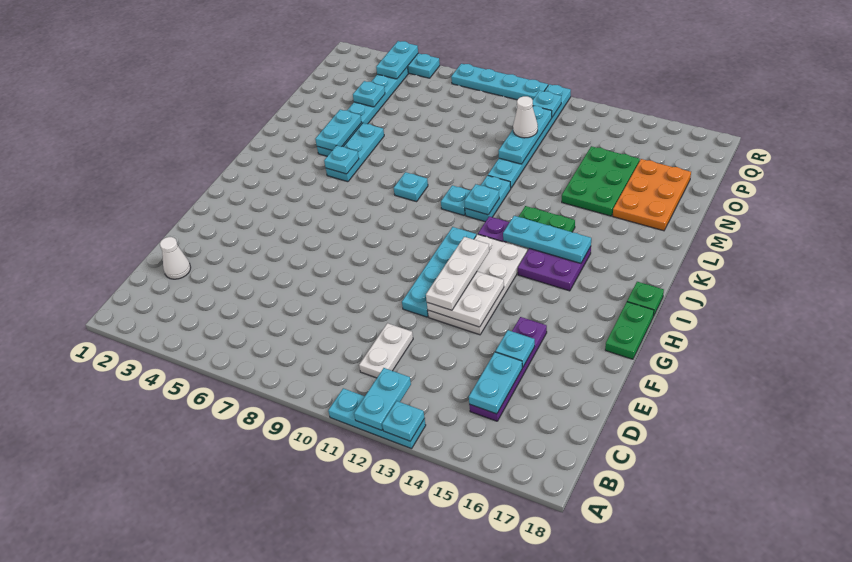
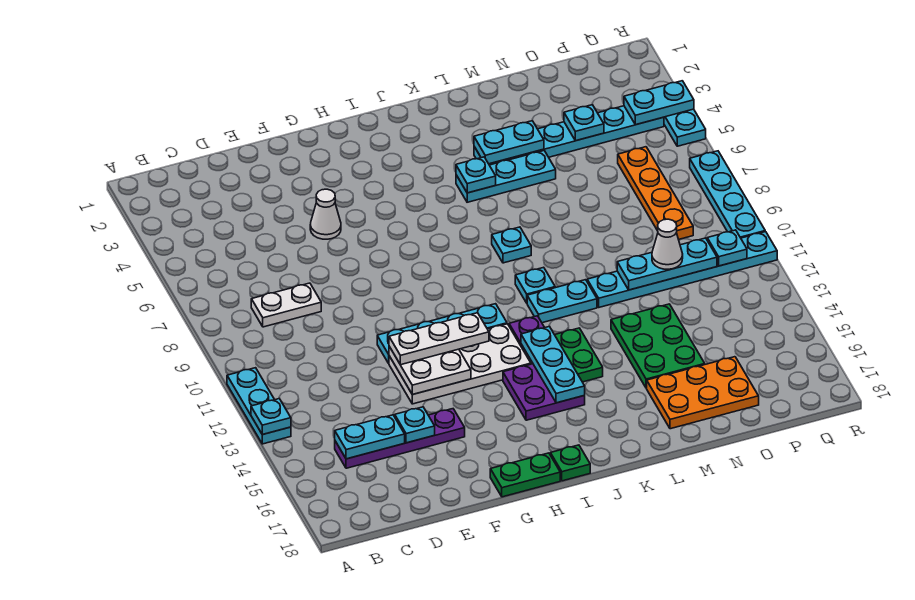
cyan 1x2 plate [354,368,411,430] -> none
white 1x2 plate [359,323,413,378] -> white 1x2 plate moved to [251,283,321,327]
white 1x1 cone [160,237,191,279] -> white 1x1 cone moved to [310,189,341,239]
cyan 1x1 plate [464,184,499,215] -> none
green 2x3 plate [562,146,640,216] -> green 2x3 plate turned to [611,304,705,388]
none -> orange 1x4 plate [618,147,693,240]

